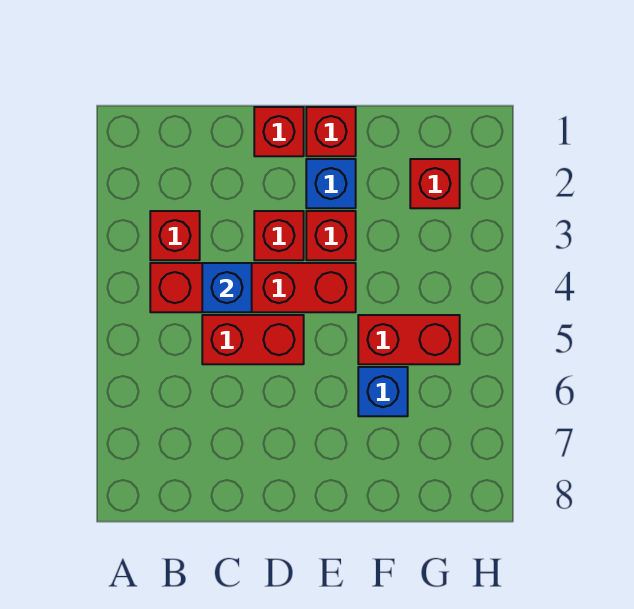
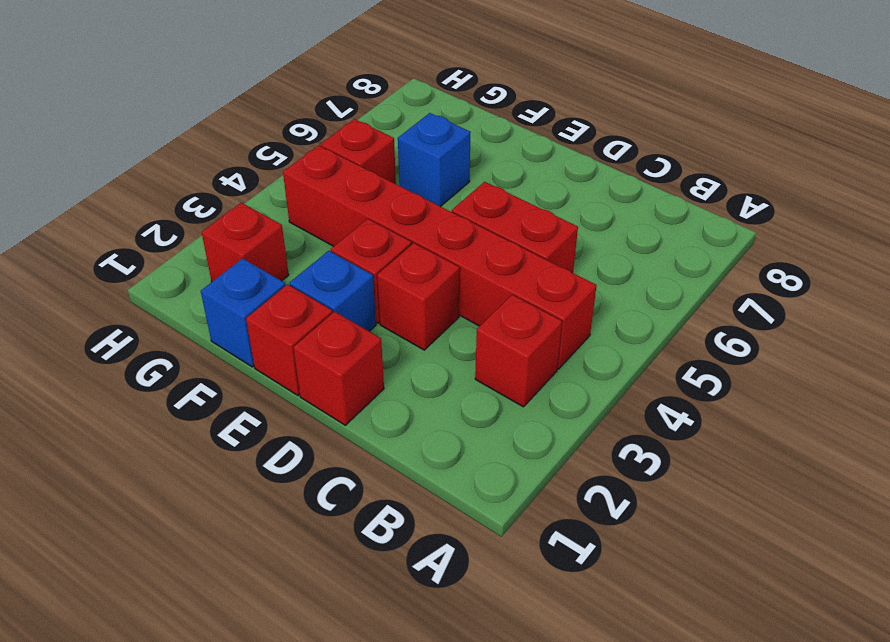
red 1x4 brick [150,263,356,312] -> red 1x6 brick [283,145,597,369]
blue 1x1 brick [202,263,252,312] -> blue 1x1 brick moved to [201,258,286,367]
red 1x2 brick [358,315,460,364] -> red 1x1 brick [320,119,396,184]

